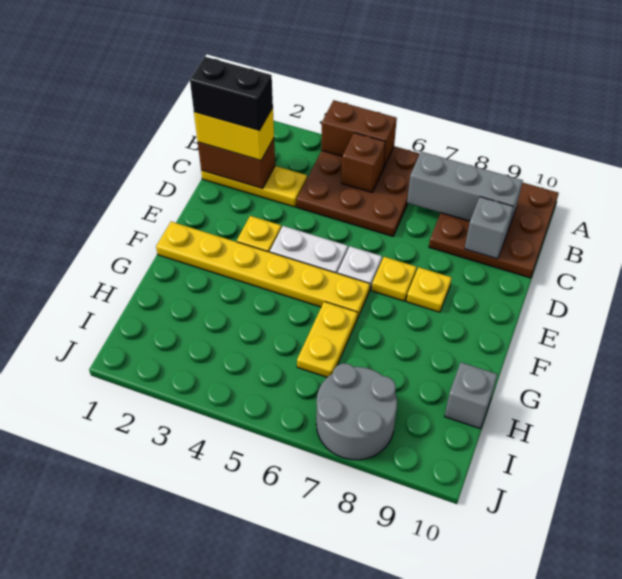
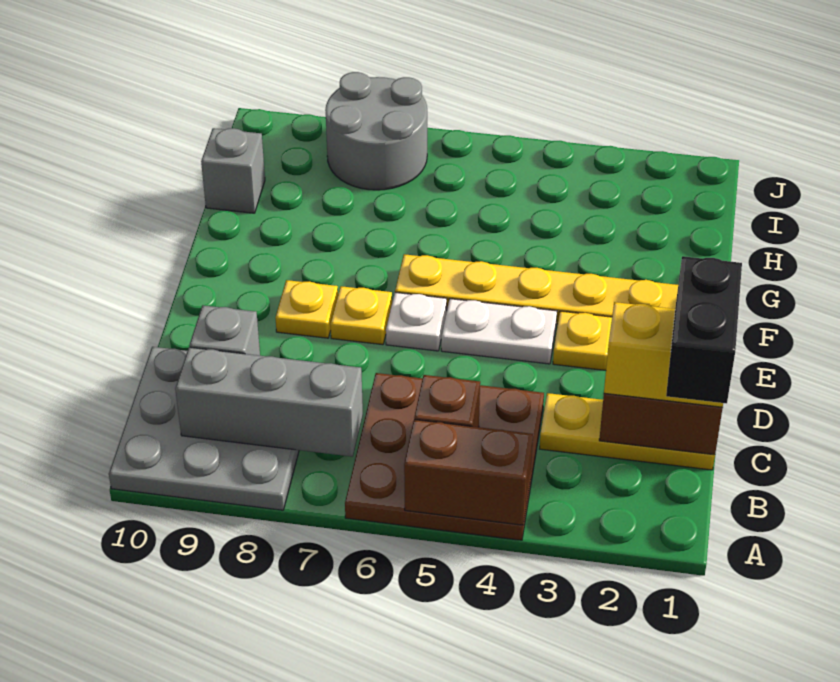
brown 3x3 plate [429,182,559,278] -> grey 3x3 plate [109,347,299,510]
black 1x2 brick [190,57,273,131] -> black 1x2 brick turned to [666,256,742,403]
yellow 1x2 plate [297,302,357,377] -> none

